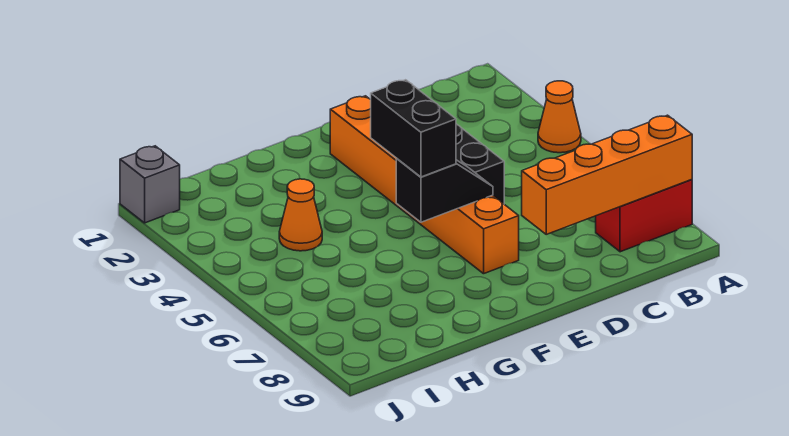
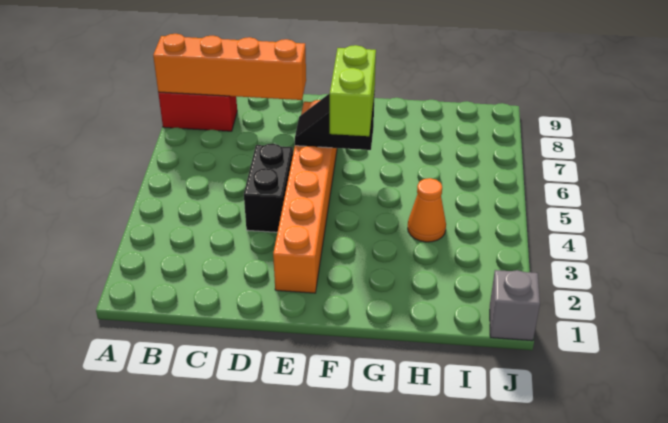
orange 1x1 cone [538,81,581,153] -> none
black 1x2 brick [371,80,456,177] -> lime 1x2 brick [330,45,376,136]

